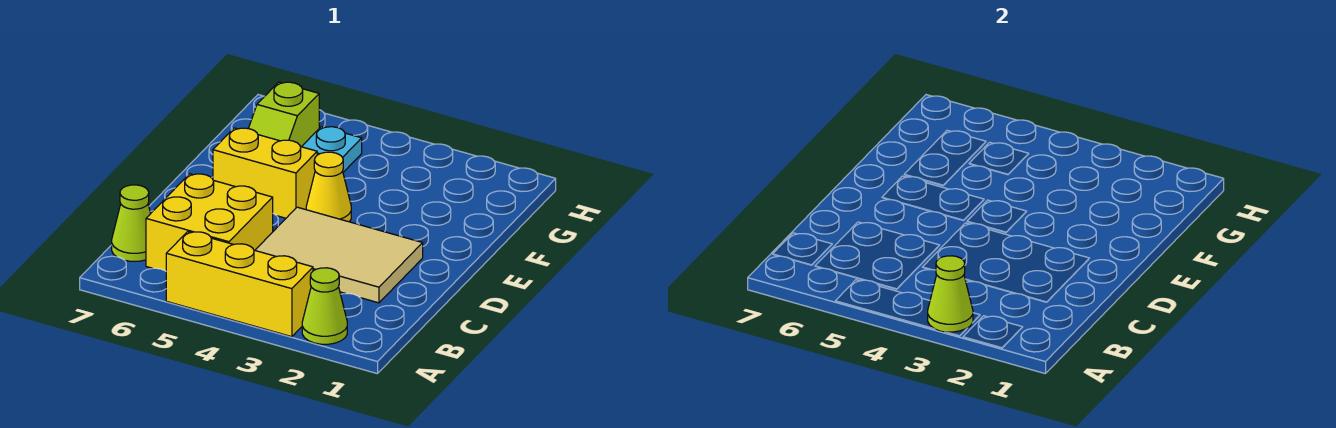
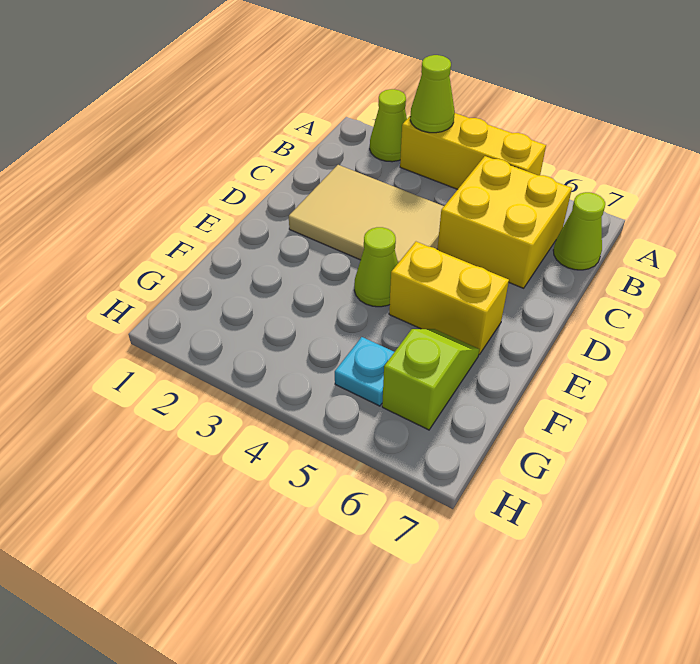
yellow 1x1 cone [306,152,351,222] -> lime 1x1 cone [354,227,398,307]

